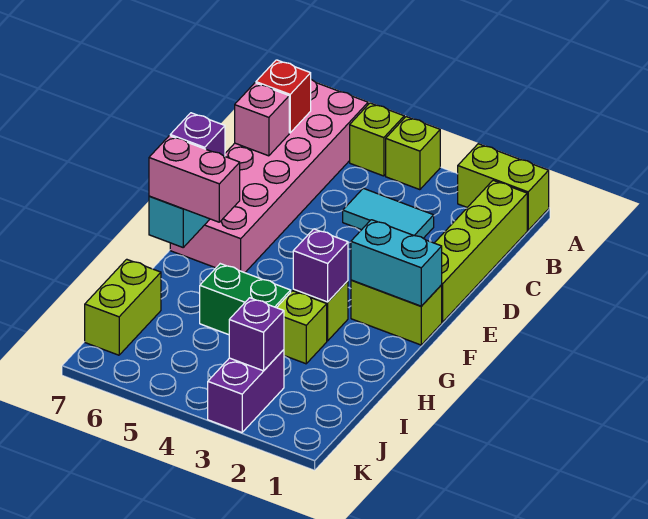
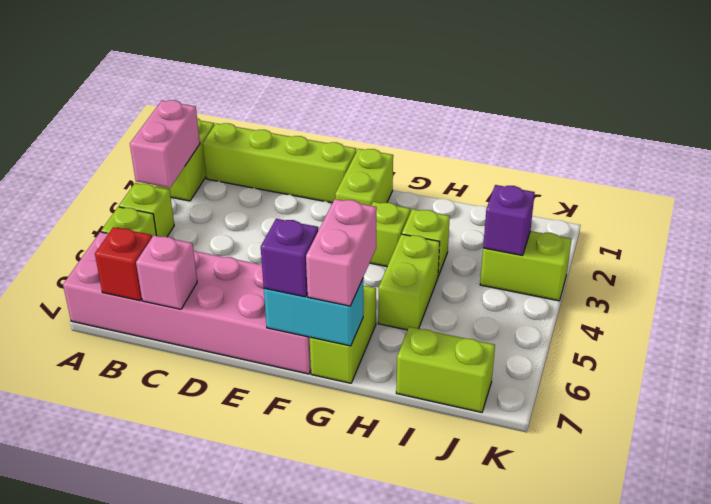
none -> pink 1x2 brick [130,100,200,188]
cyan 1x2 tile [343,188,434,238] -> none
cyan 1x2 brick [351,220,442,306] -> none
purple 1x1 brick [293,229,348,302] -> none
none -> lime 1x2 brick [310,285,376,383]
green 1x2 brick [200,264,291,335] -> lime 1x2 brick [378,234,440,330]
purple 1x2 brick [208,350,284,433] -> lime 1x2 brick [480,231,572,301]

